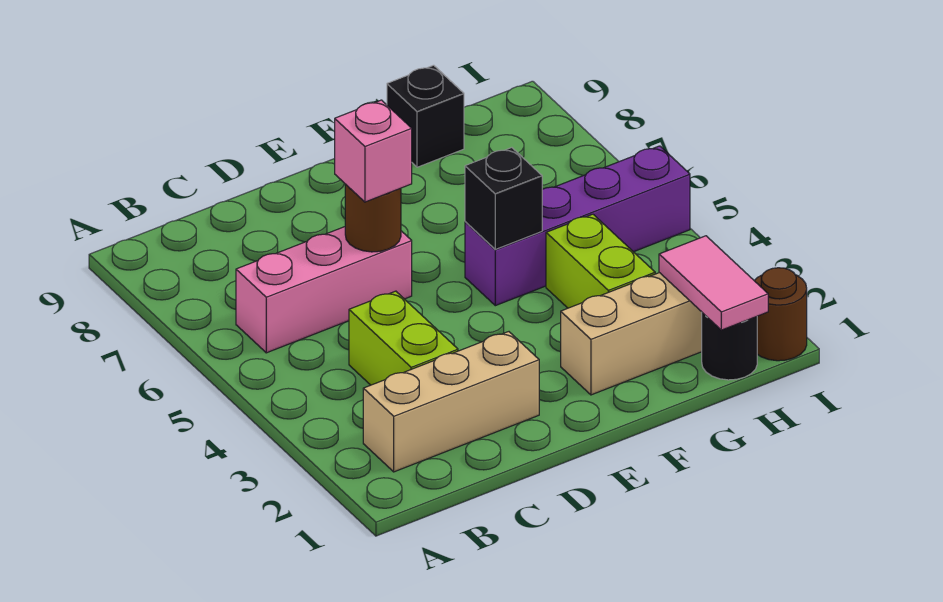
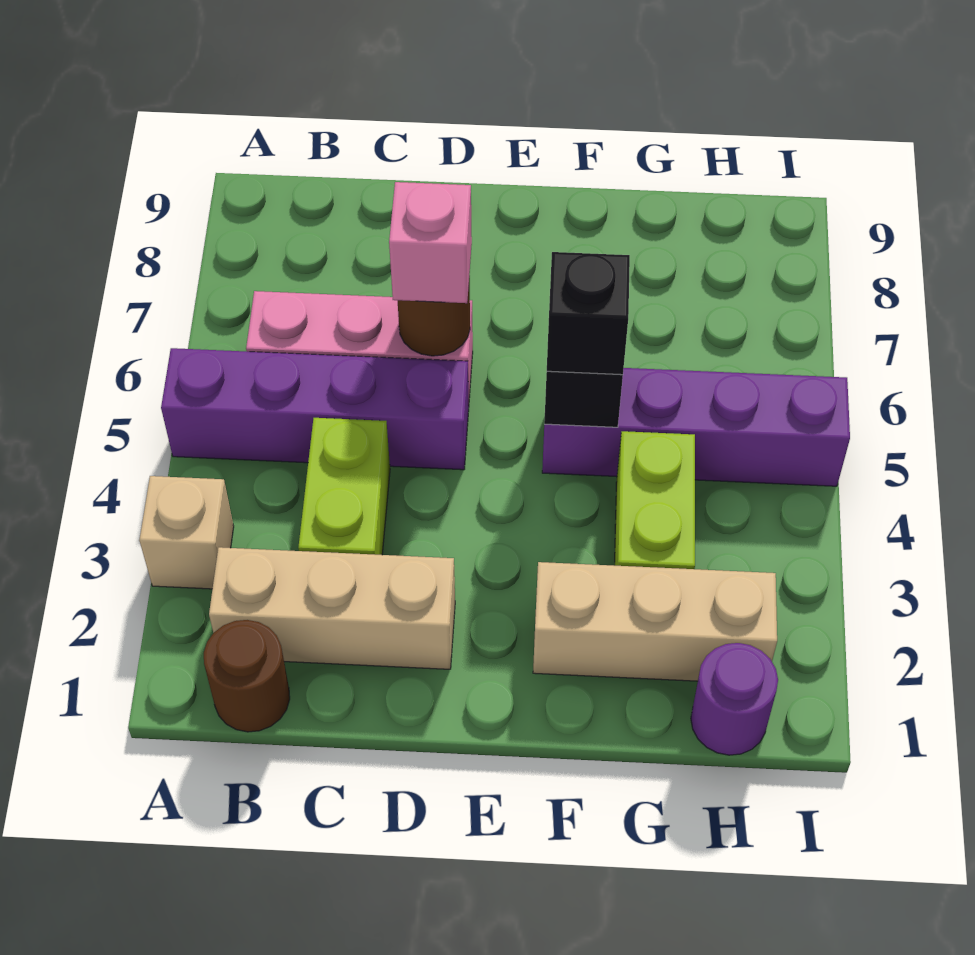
none -> tan 1x1 brick [139,476,234,589]
none -> purple 1x4 brick [161,348,469,470]
black 1x1 brick [387,65,464,167] -> black 1x1 brick moved to [547,252,630,375]
black 1x1 round brick [702,313,757,380] -> purple 1x1 round brick [691,643,778,755]
pink 1x2 tile [659,236,768,330] -> none
brown 1x1 round brick [754,268,807,361] -> brown 1x1 round brick moved to [204,620,290,732]

